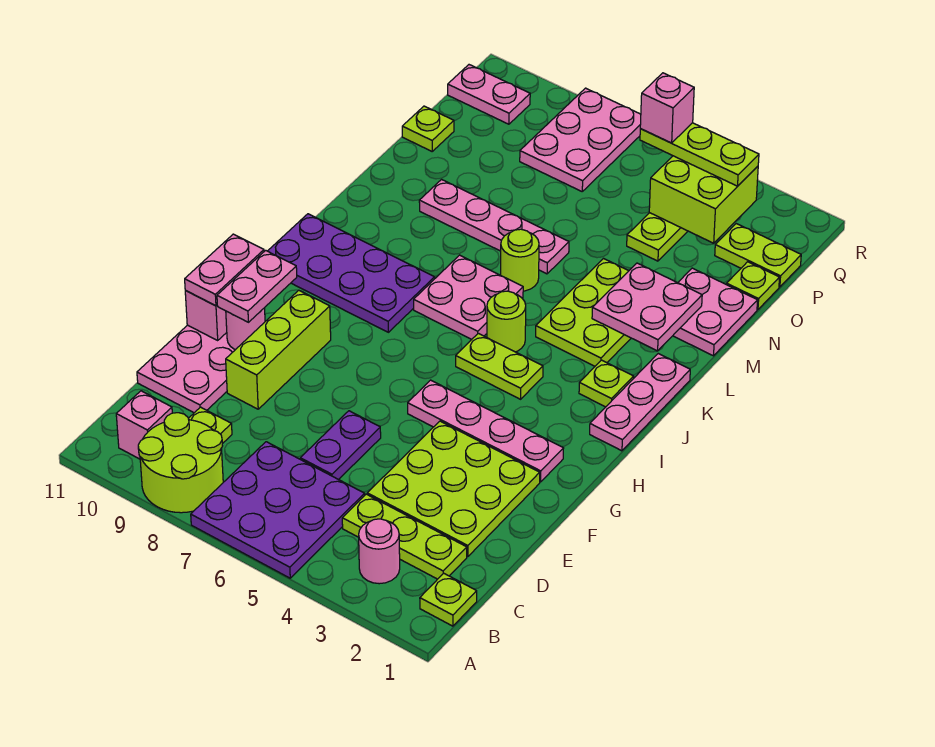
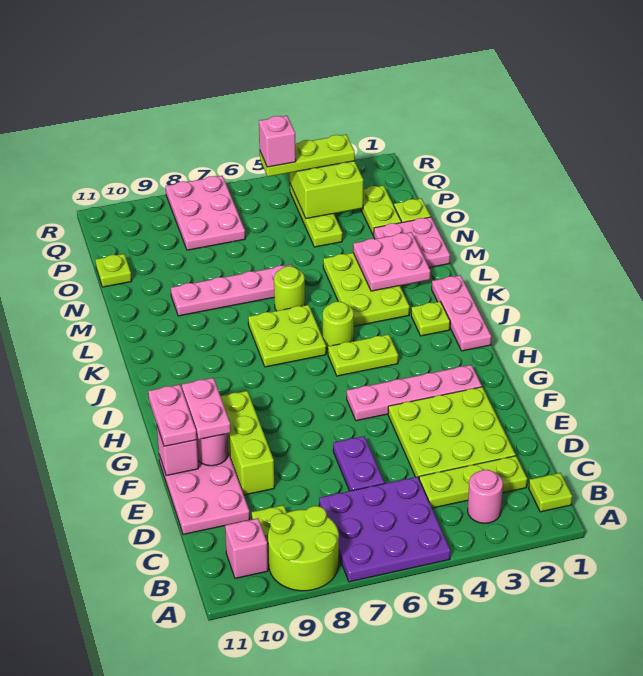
purple 2x4 plate [268,214,435,332] -> none
pink 2x2 plate [414,255,523,339] -> lime 2x2 plate [248,305,326,367]
lime 1x2 plate [715,224,801,287] -> lime 1x2 plate turned to [360,185,401,236]
pink 1x2 plate [448,65,530,124] -> none

